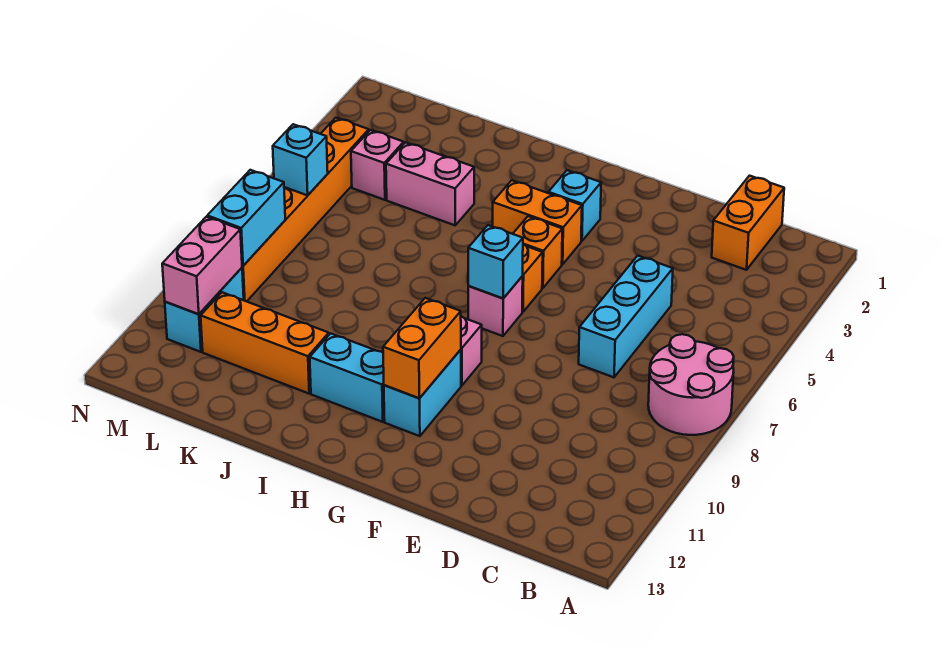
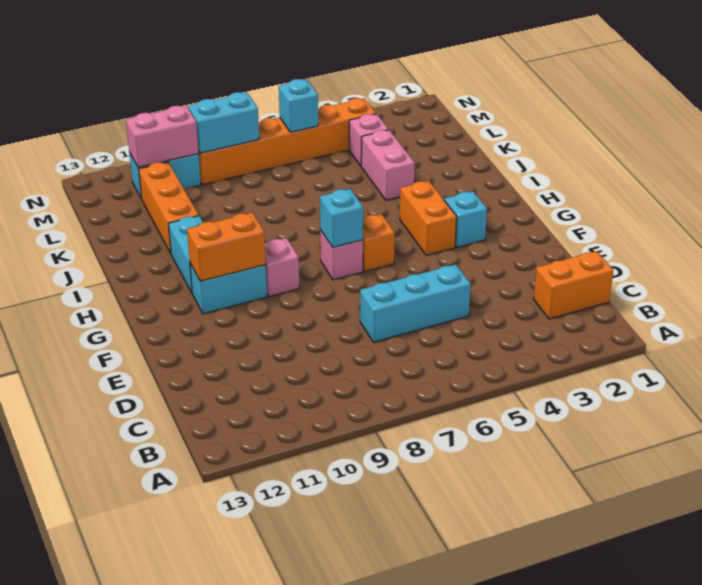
pink 2x2 round brick [648,334,734,435] -> none
orange 1x1 brick [513,216,562,288] -> none

